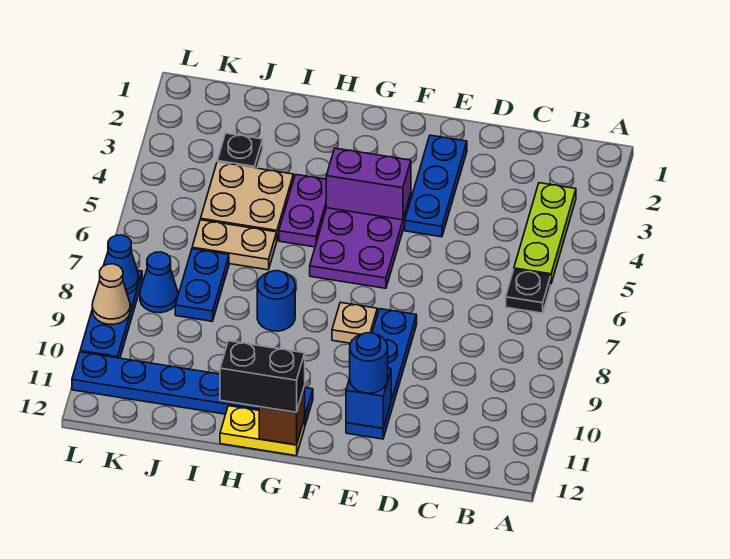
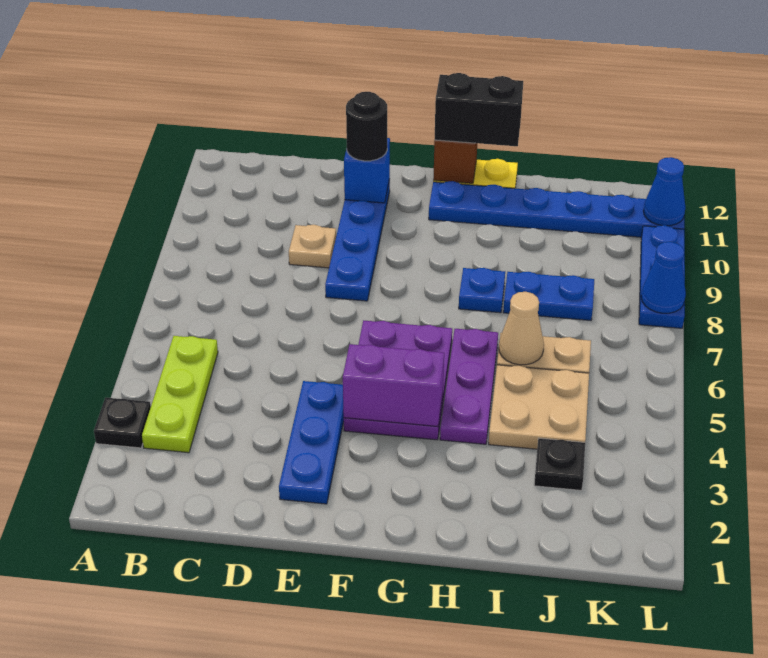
black 1x1 plate [506,270,551,313] -> black 1x1 plate moved to [94,398,151,448]
blue 1x1 round brick [350,333,388,393] -> black 1x1 round brick [346,92,387,161]
tan 1x1 plate [332,302,377,343] -> tan 1x1 plate moved to [289,225,336,268]
purple 1x2 plate [279,174,326,247] -> purple 1x3 plate [440,329,498,444]
blue 1x1 round brick [257,271,295,331] -> blue 1x1 plate [459,268,505,313]
blue 1x2 plate [175,249,229,321] -> blue 1x2 plate turned to [503,272,594,320]
blue 1x1 cone [140,252,178,313] -> blue 1x1 cone moved to [644,157,685,226]
tan 1x1 cone [92,264,130,324] -> tan 1x1 cone moved to [499,292,544,365]

